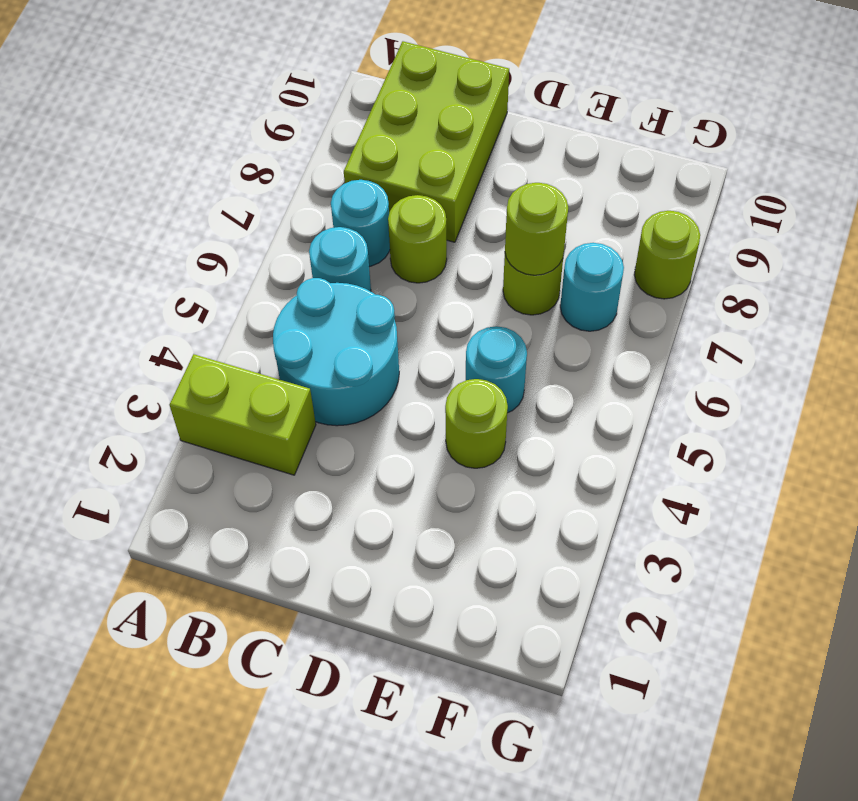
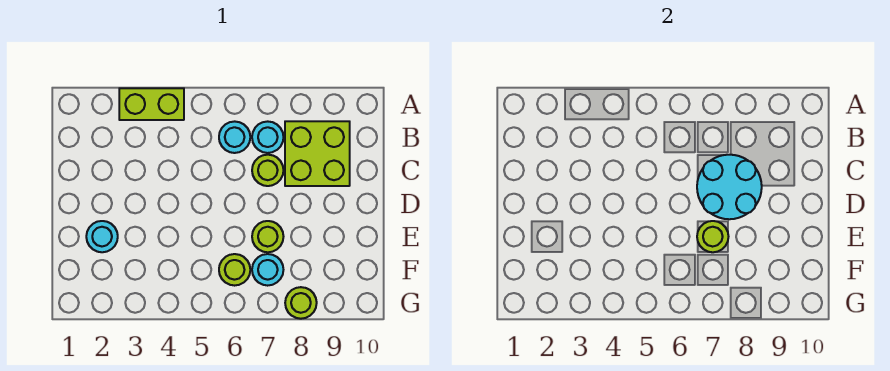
lime 1x2 brick [169,354,316,475] -> lime 1x2 brick turned to [119,88,184,120]
cyan 2x2 round brick [273,278,399,426] -> cyan 2x2 round brick moved to [697,155,762,219]
lime 2x3 brick [344,41,509,242] -> lime 2x2 brick [285,121,350,186]
lime 1x1 round brick [445,379,508,468] -> lime 1x1 round brick moved to [219,254,250,286]
cyan 1x1 round brick [466,326,527,413] -> cyan 1x1 round brick moved to [86,221,118,252]

